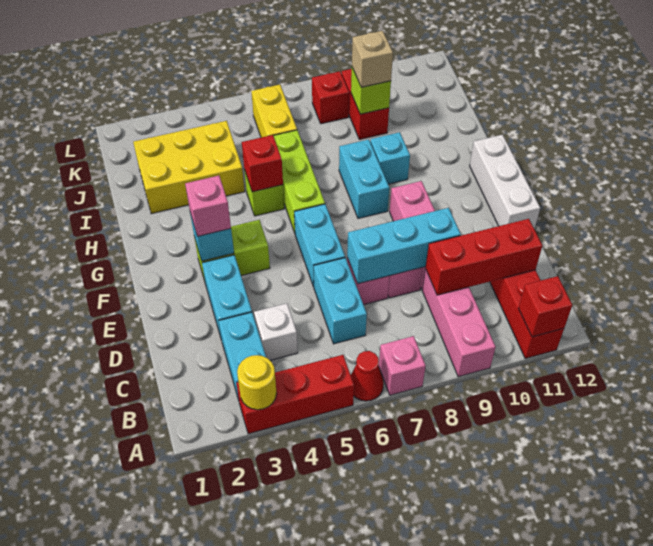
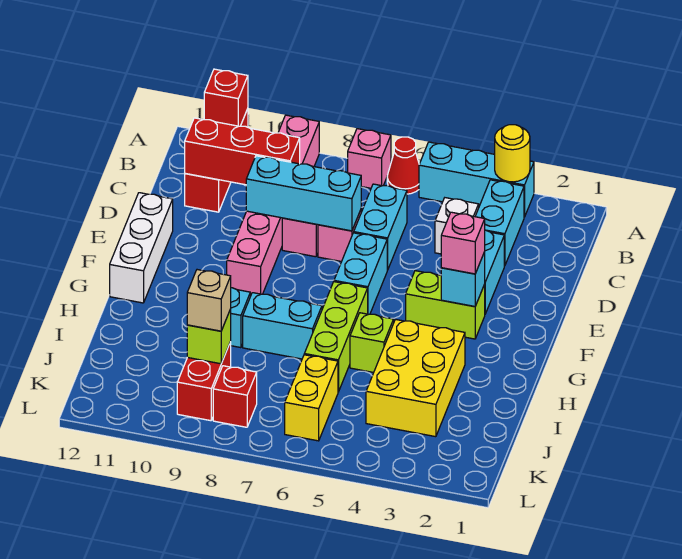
red 1x3 brick [236,355,354,434] -> cyan 1x3 brick [419,142,534,217]
cyan 1x2 brick [339,140,389,218] -> cyan 1x2 brick turned to [243,293,322,359]
red 1x1 brick [242,135,283,192] -> none
yellow 2x3 brick [133,121,245,214] -> yellow 2x3 brick turned to [366,319,465,437]

